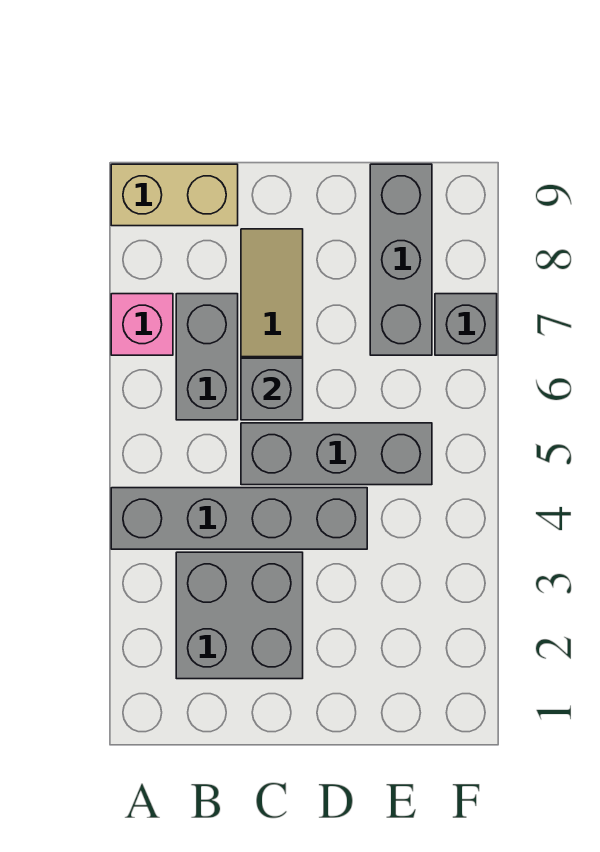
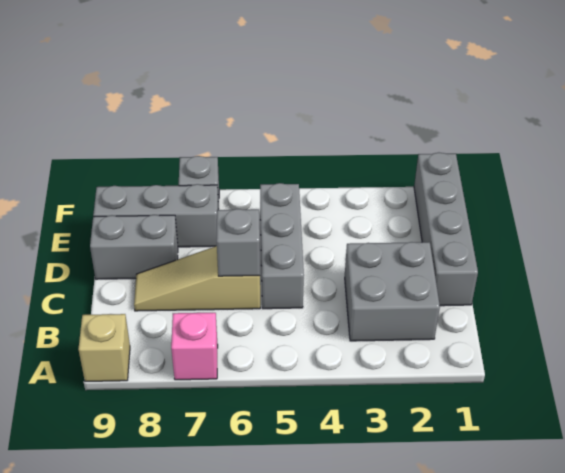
grey 1x4 brick [111,488,367,549] -> grey 1x4 brick moved to [414,153,478,306]
tan 1x2 brick [111,164,238,226] -> tan 1x1 brick [79,314,130,381]
grey 1x2 brick [176,294,238,420] -> grey 1x2 brick moved to [90,215,178,279]

